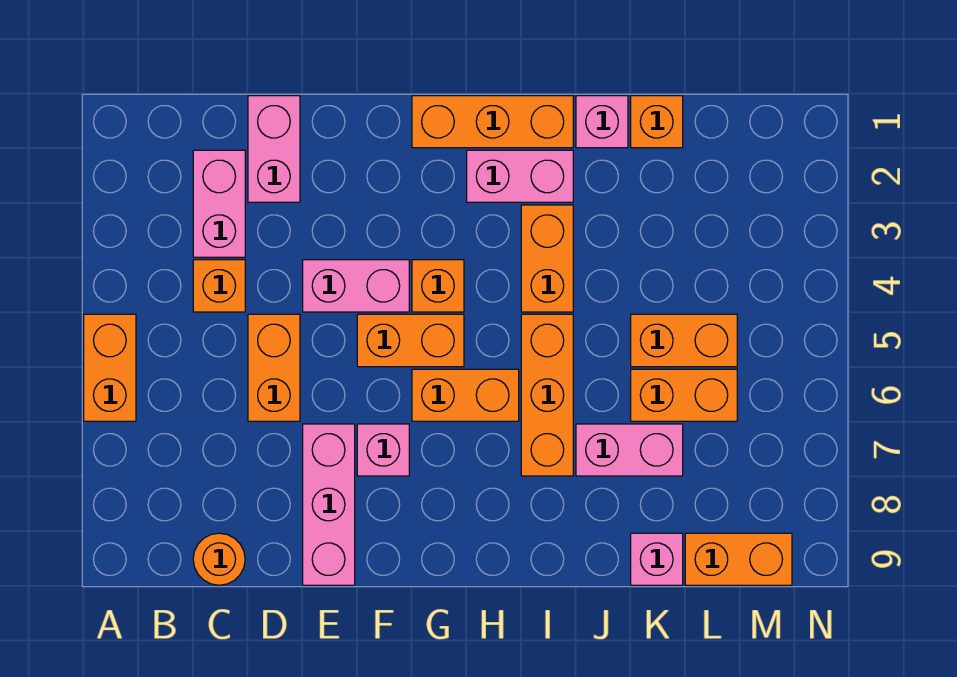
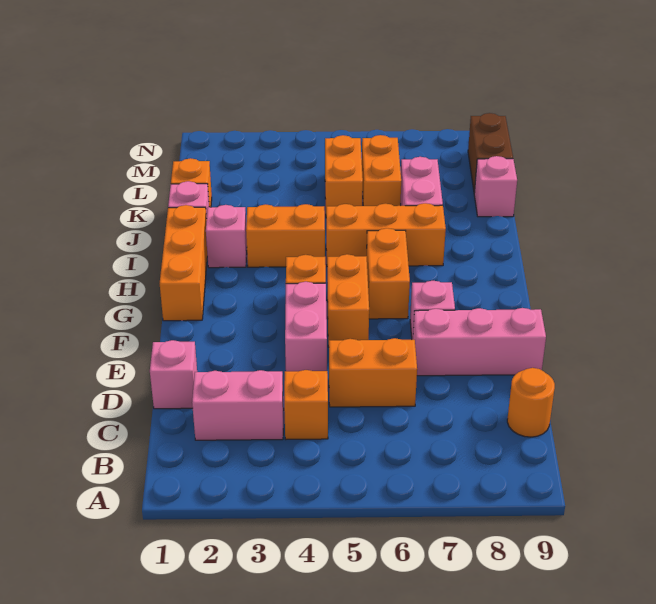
orange 1x2 brick [84,314,136,421] -> none
pink 1x2 brick [248,96,300,202] -> pink 1x1 brick [150,340,197,409]
pink 1x2 brick [467,150,573,202] -> pink 1x1 brick [206,205,247,268]
orange 1x2 brick [685,533,792,585] -> brown 1x2 brick [468,113,513,192]

